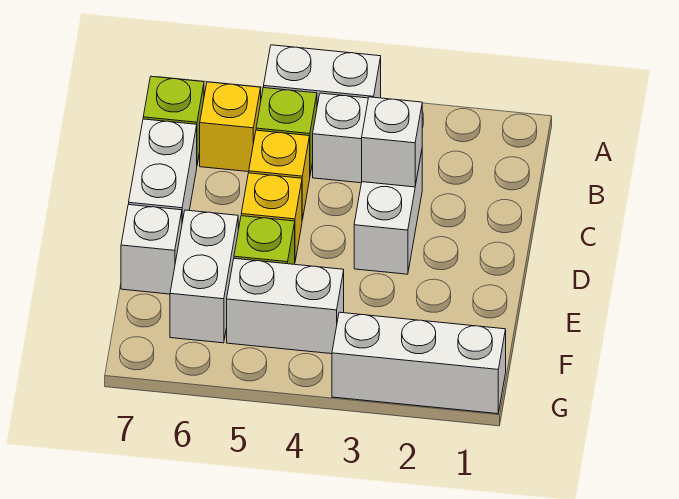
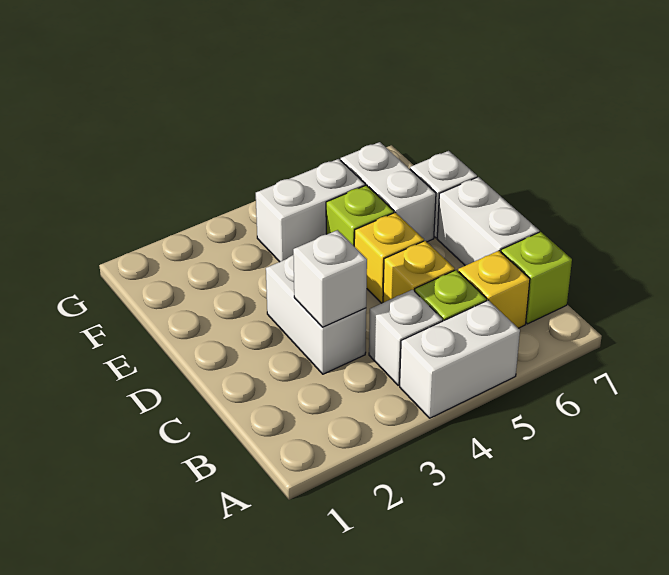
white 1x3 brick [332,312,506,414] -> none

